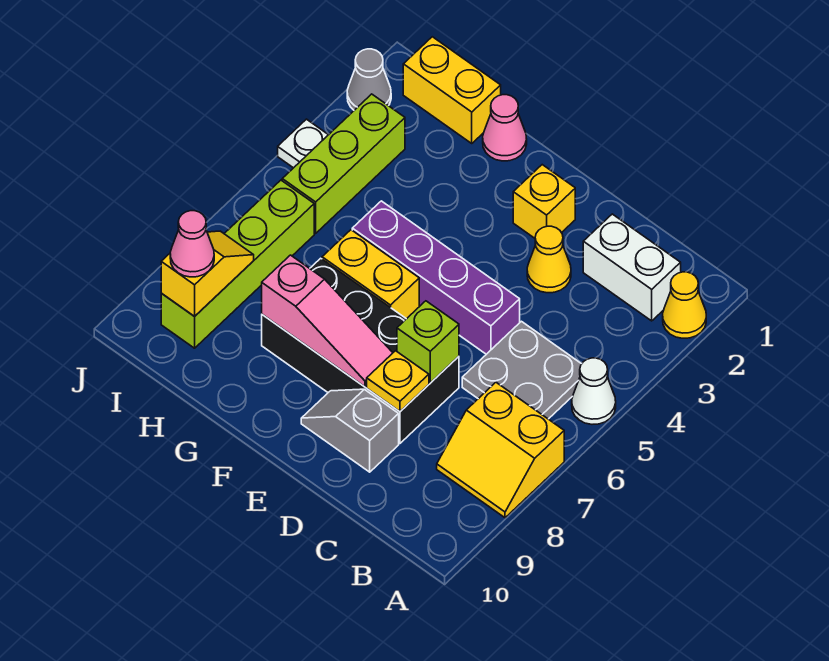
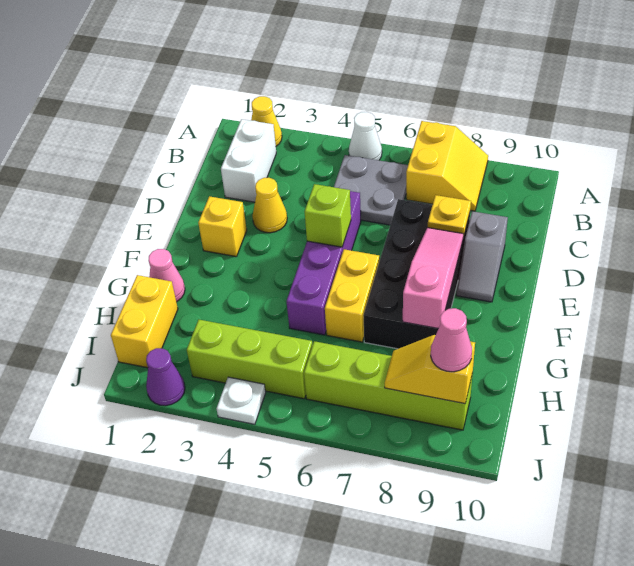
lime 1x1 brick [397,301,459,383] -> lime 1x1 brick moved to [305,184,351,247]
grey 1x1 cone [347,49,391,110] -> purple 1x1 cone [146,348,185,406]

